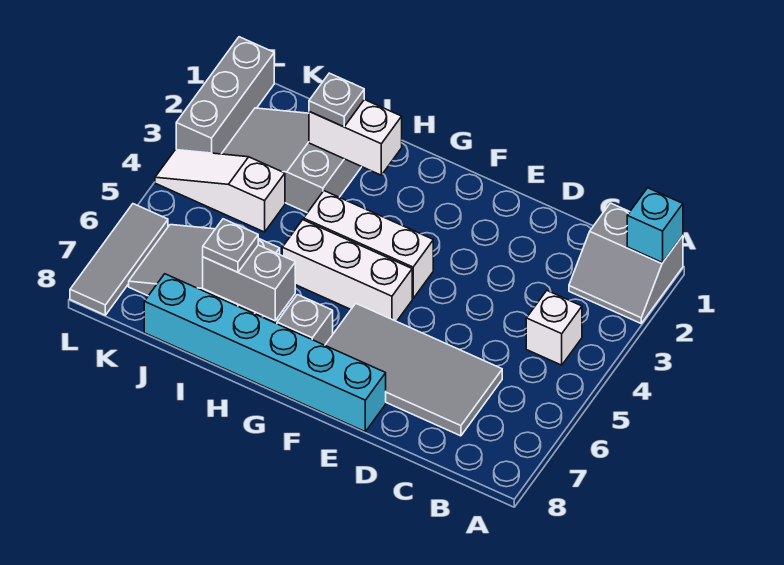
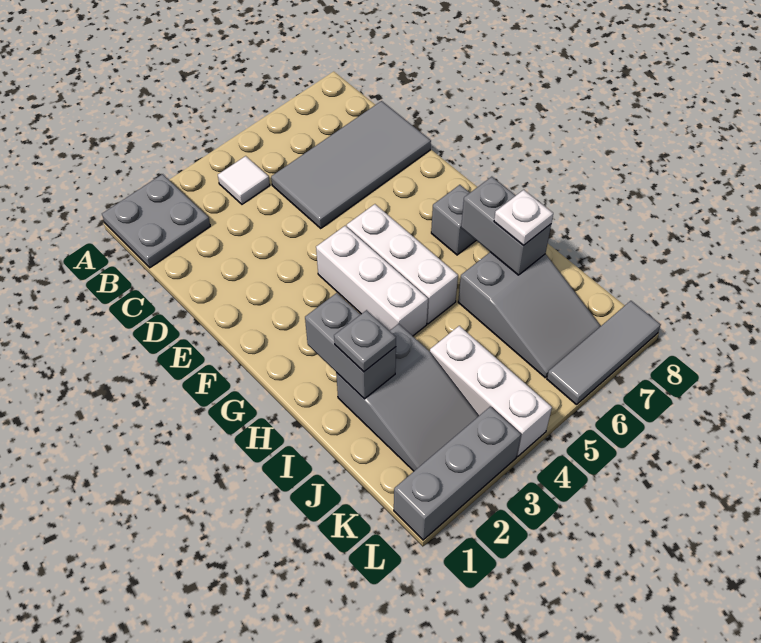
grey 2x2 slope [569,203,683,323] -> grey 2x2 plate [102,174,210,268]
cyan 1x1 brick [627,188,683,263] -> none
white 1x1 brick [526,291,582,365] -> white 1x1 tile [218,156,270,204]
grey 2x4 tile [325,304,502,436] -> grey 2x4 tile turned to [271,101,431,228]
cyan 1x6 brick [144,274,386,432] -> none
white 1x2 brick [309,100,402,175] -> grey 1x2 brick [305,293,396,399]
grey 1x1 plate [203,219,258,272] -> white 1x1 plate [494,190,553,246]
white 1x3 slope [155,150,285,232] -> white 1x3 brick [430,326,552,456]

